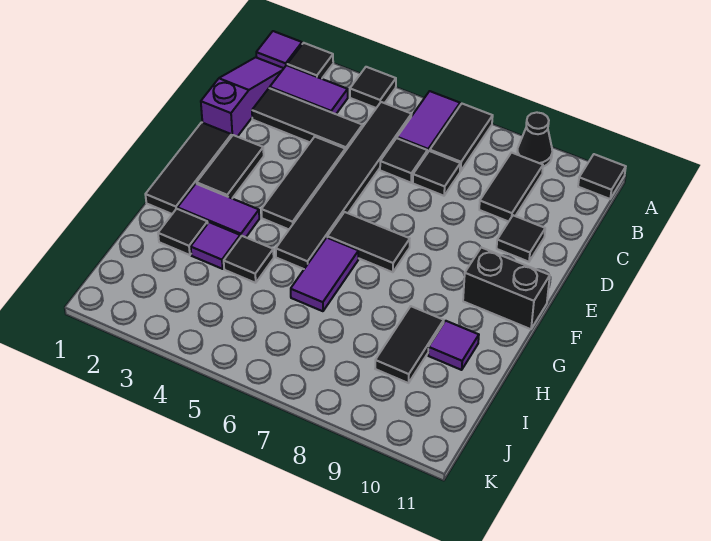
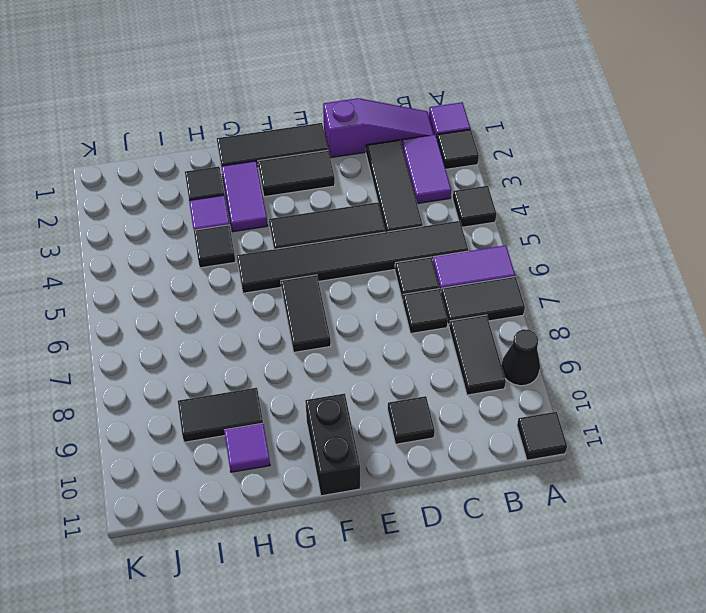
black 1x2 tile [479,153,543,222] -> black 1x2 tile turned to [449,315,506,395]
purple 1x2 tile [291,238,358,311] -> none

